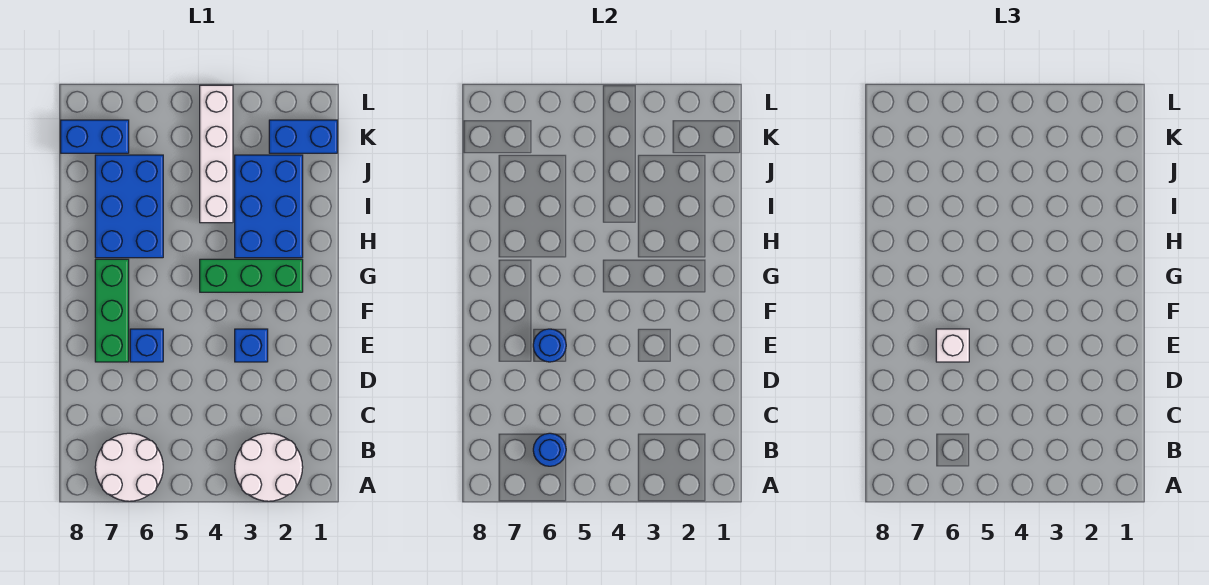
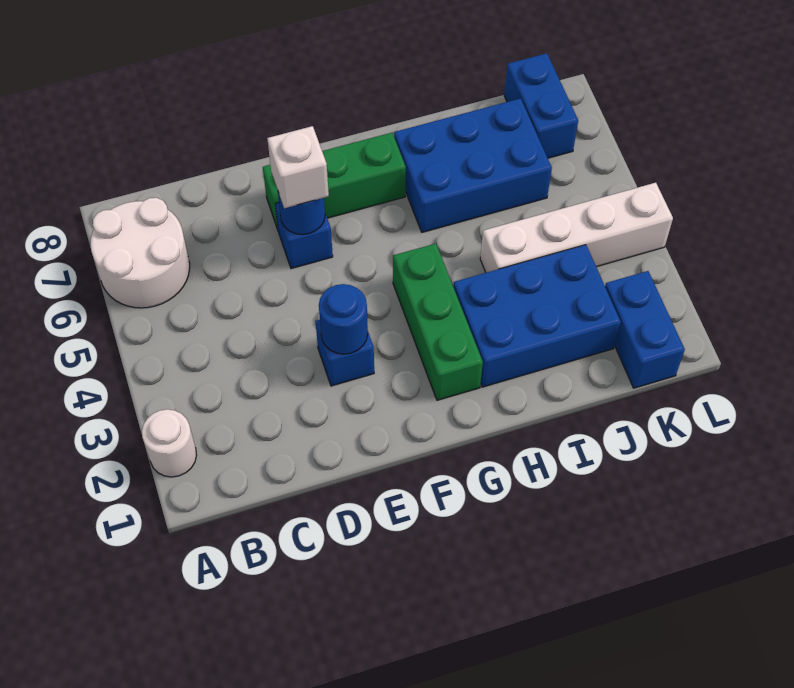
white 2x2 round brick [235,433,303,501] -> white 1x1 round brick [142,409,197,477]
blue 1x1 round brick [533,433,566,466] -> blue 1x1 round brick moved to [319,284,368,354]

